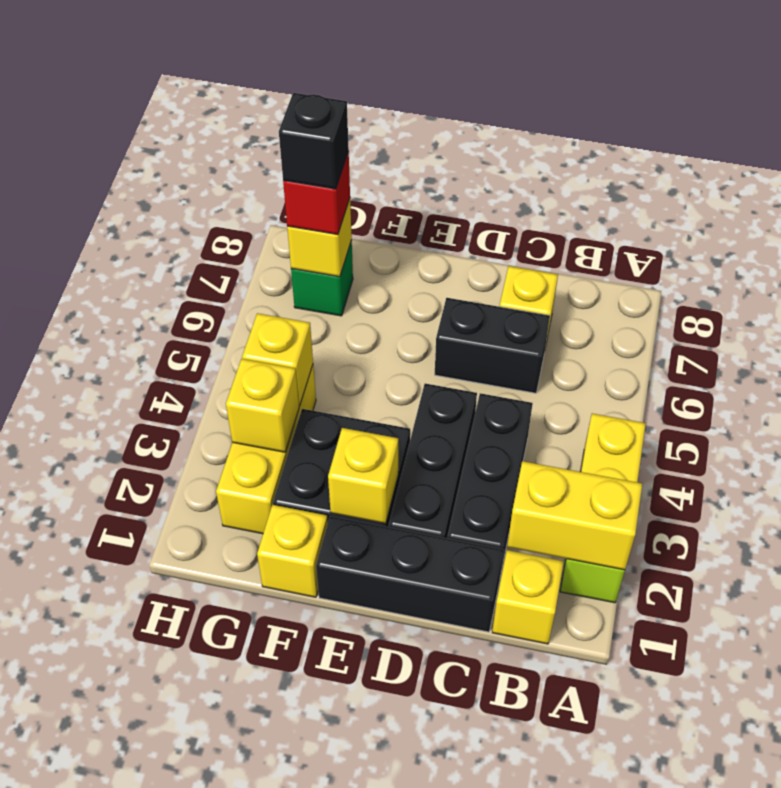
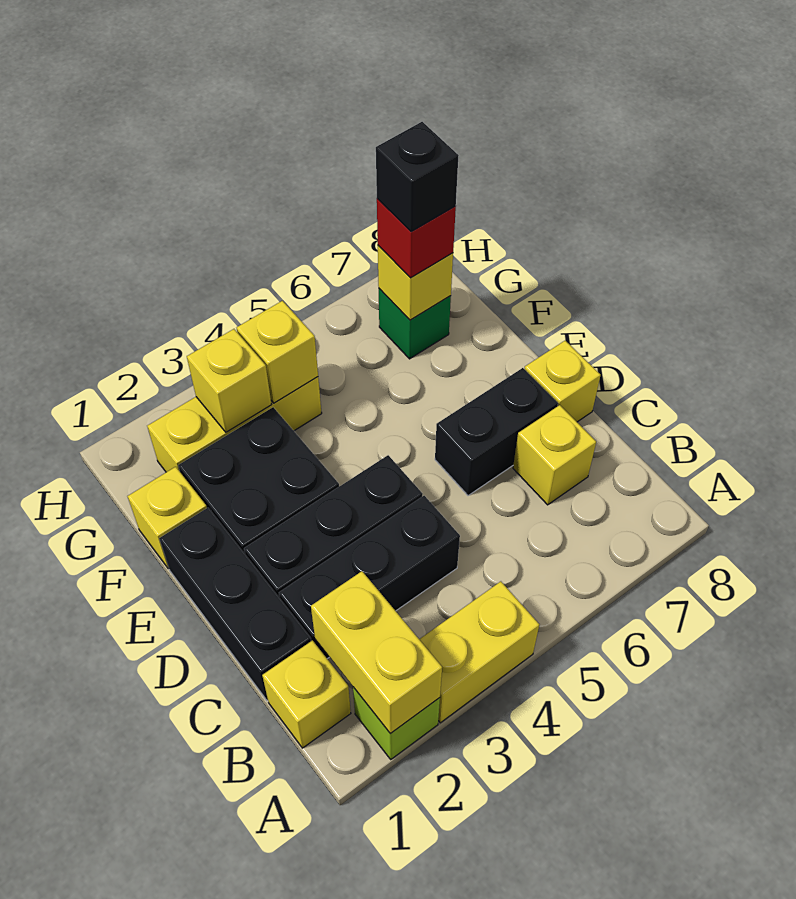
black 1x2 brick [435,298,550,393] -> black 1x2 brick turned to [435,368,558,496]
yellow 1x1 brick [328,428,398,524] -> yellow 1x1 brick moved to [525,341,601,422]

